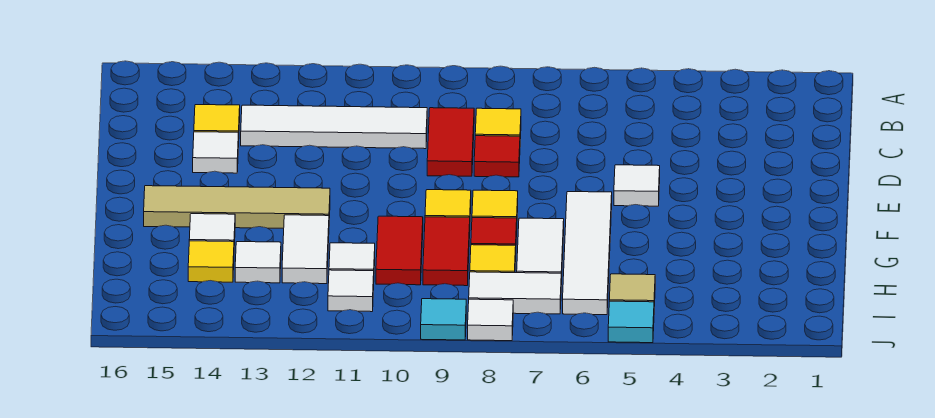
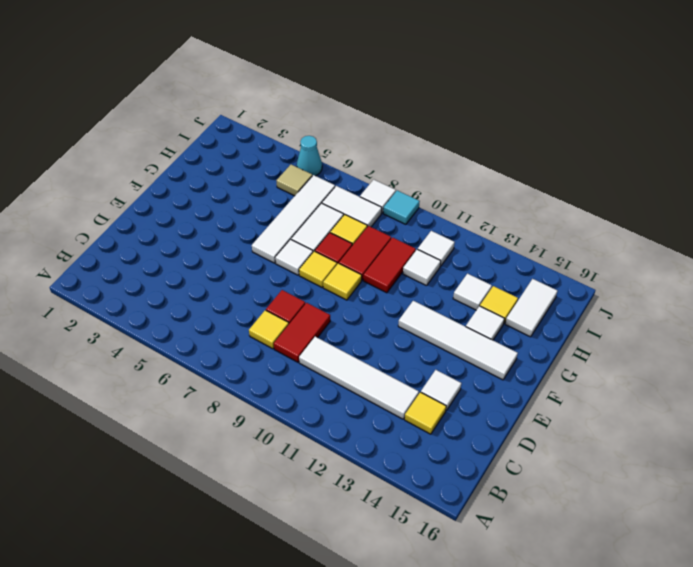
white 1x1 tile [614,165,660,206] -> white 1x1 tile moved to [275,239,313,275]
tan 1x4 tile [144,186,330,228] -> white 1x4 tile [398,301,518,380]
white 1x2 tile [282,215,329,284] -> white 1x2 tile moved to [505,279,558,337]
cyan 1x1 tile [608,301,654,343] -> cyan 1x1 cone [297,136,322,176]

